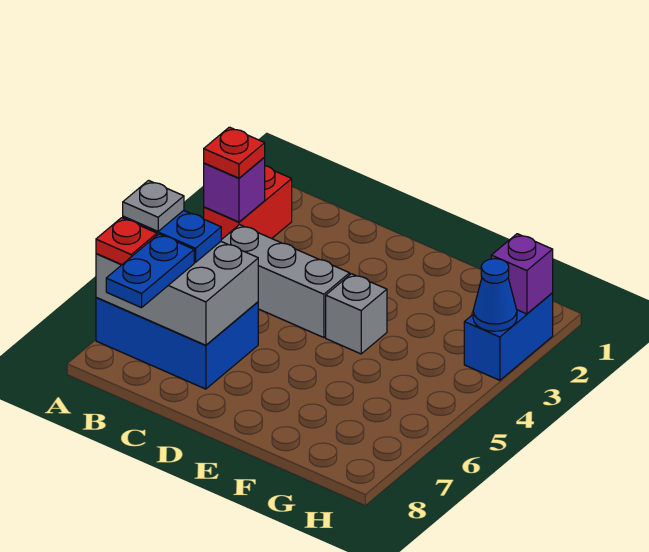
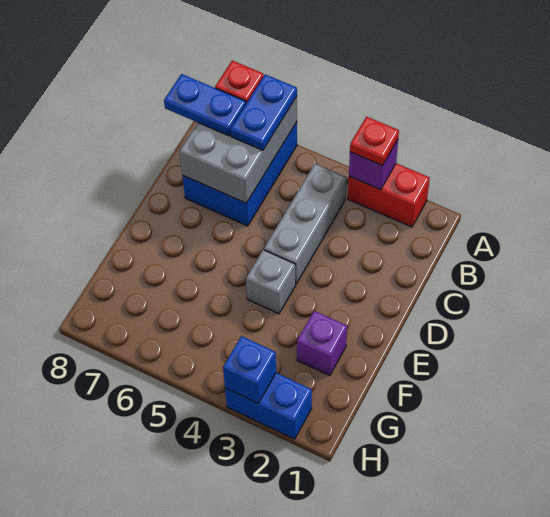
grey 1x1 plate [123,180,184,231] -> none
purple 1x1 brick [491,234,553,314] -> purple 1x1 brick moved to [297,311,347,376]
blue 1x1 cone [473,259,517,331] -> blue 1x1 brick [223,336,276,403]

